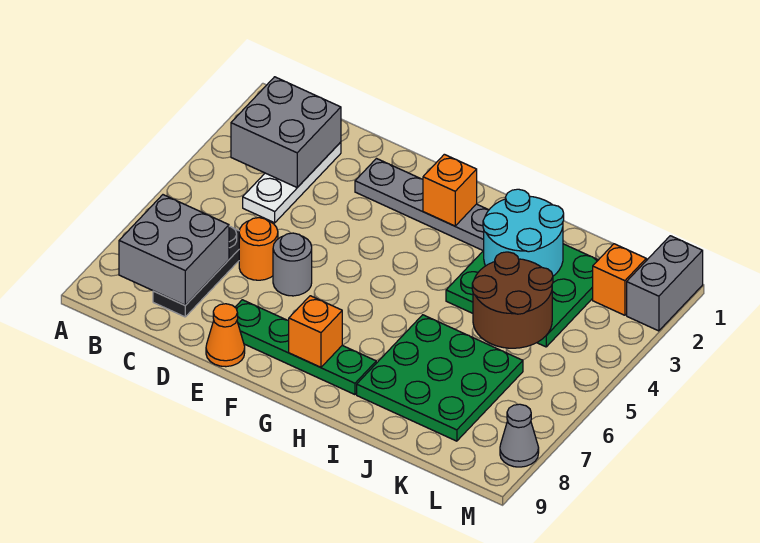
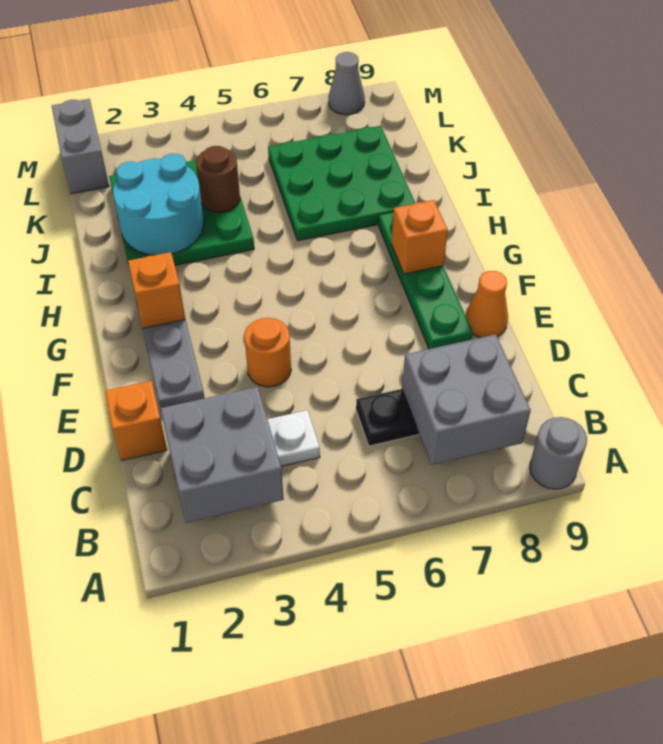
orange 1x1 round brick [239,218,278,280] -> orange 1x1 round brick moved to [244,318,291,387]
grey 1x1 round brick [273,233,312,296] -> grey 1x1 round brick moved to [530,417,587,489]
brown 2x2 round brick [472,252,553,348] -> brown 1x1 round brick [196,146,240,212]
orange 1x1 brick [593,244,646,315] -> orange 1x1 brick moved to [105,381,167,460]
grey 1x2 brick [627,236,703,331] -> grey 1x2 brick turned to [52,99,109,194]

